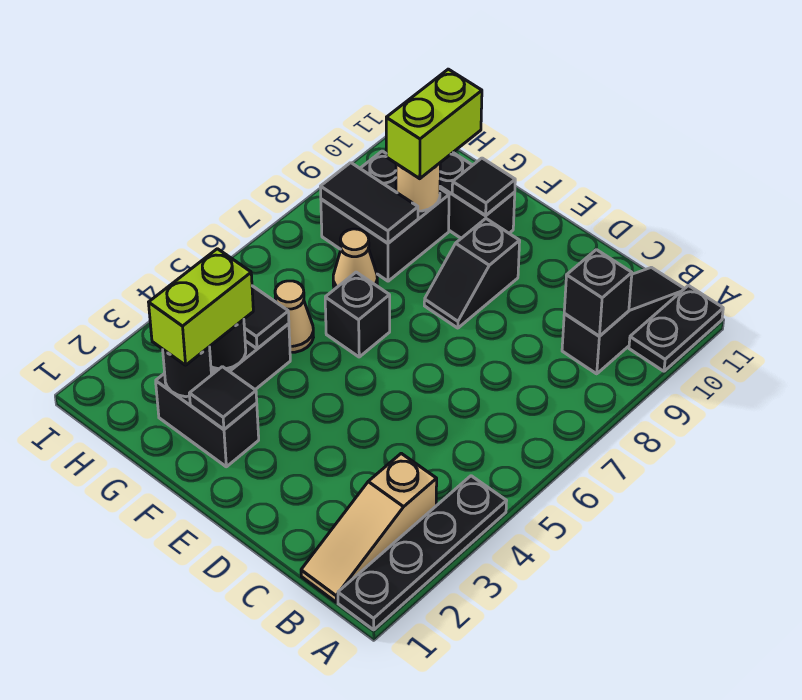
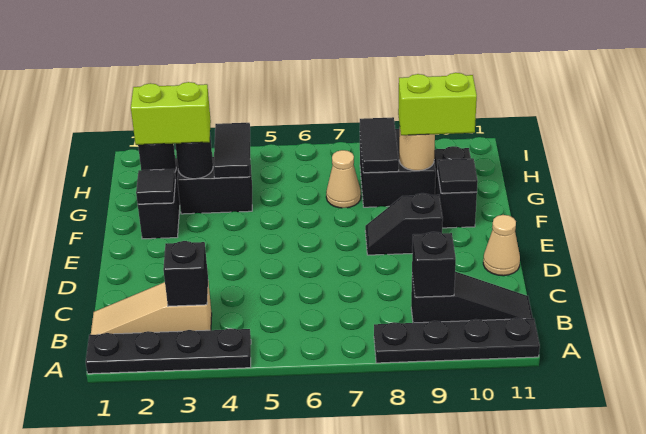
black 1x2 plate [629,286,723,371] -> black 1x4 plate [374,318,540,363]
black 1x1 brick [325,272,390,357] -> black 1x1 brick moved to [163,241,208,306]
tan 1x1 cone [275,281,313,353] -> tan 1x1 cone moved to [483,215,520,276]

